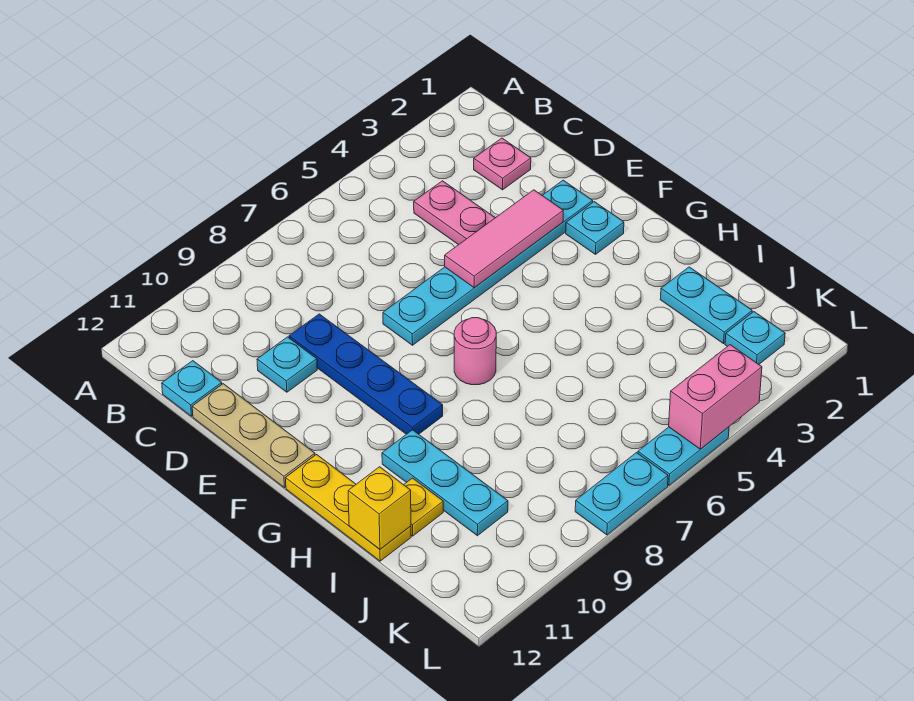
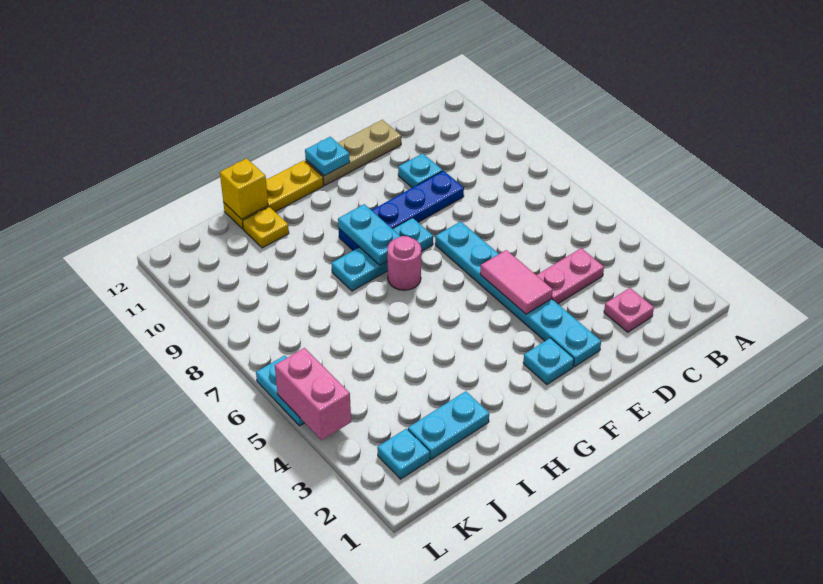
cyan 1x1 plate [162,361,222,416] -> cyan 1x1 plate moved to [305,137,350,176]
pink 1x3 tile [445,190,563,288] -> pink 1x2 tile [480,250,553,314]
cyan 1x3 plate [382,430,508,536] -> cyan 1x3 plate moved to [331,218,433,291]
cyan 1x2 plate [575,453,668,535] -> cyan 1x2 plate moved to [338,204,401,265]

